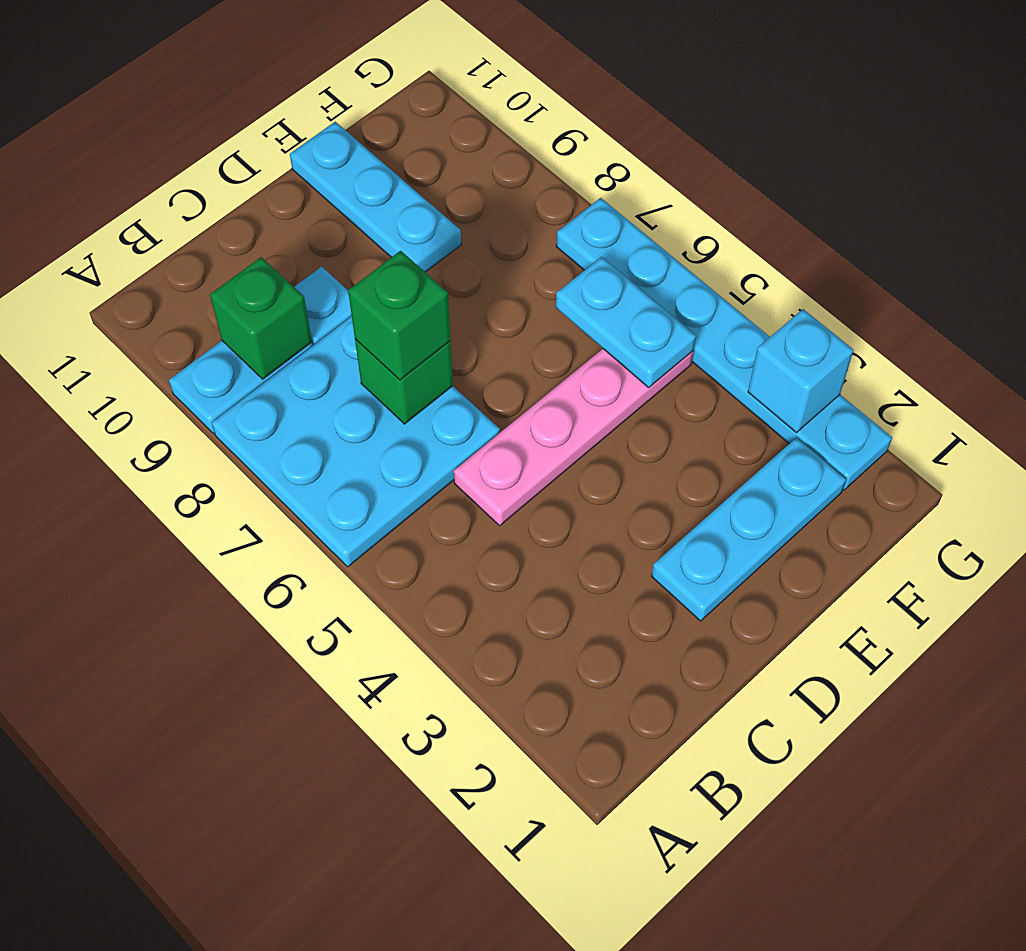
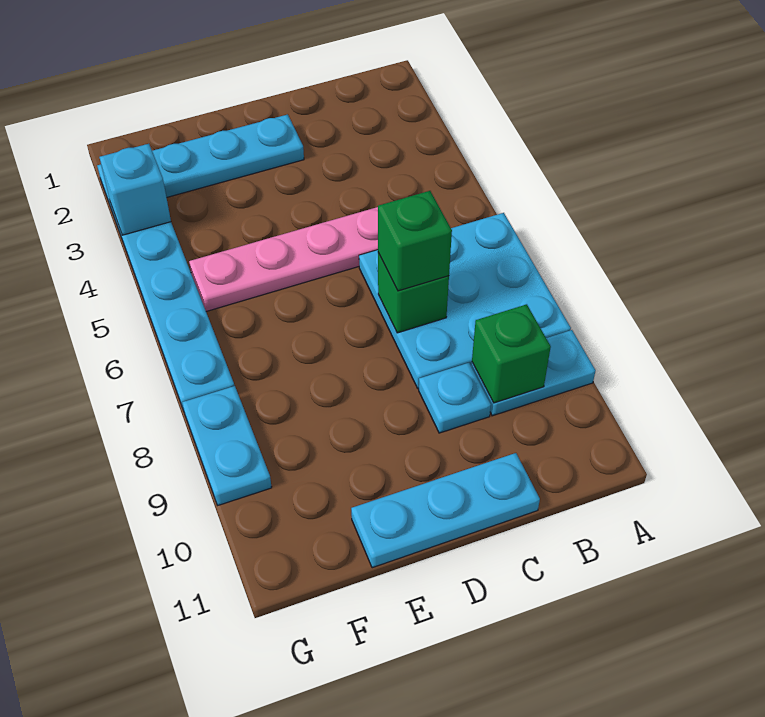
cyan 1x3 plate [290,122,461,272] -> cyan 1x3 plate turned to [351,453,540,568]
cyan 1x2 plate [556,257,696,387] -> cyan 1x2 plate moved to [182,386,272,505]

